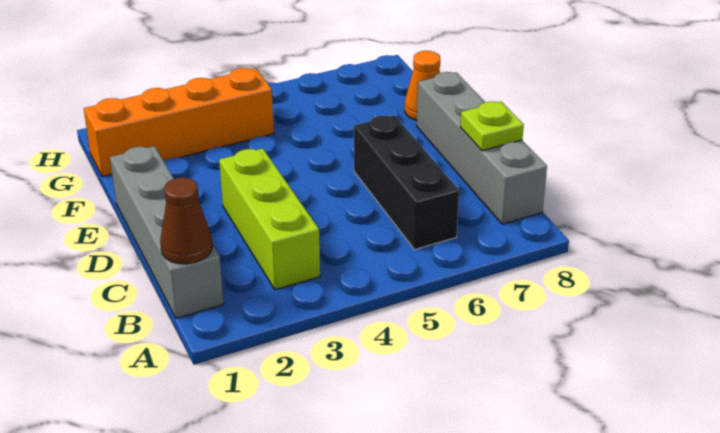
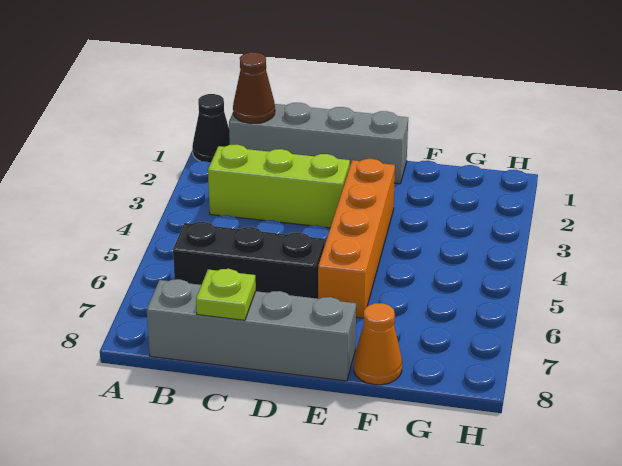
none -> black 1x1 cone [192,94,230,163]
orange 1x4 brick [84,68,274,177] -> orange 1x4 brick moved to [318,159,395,318]

